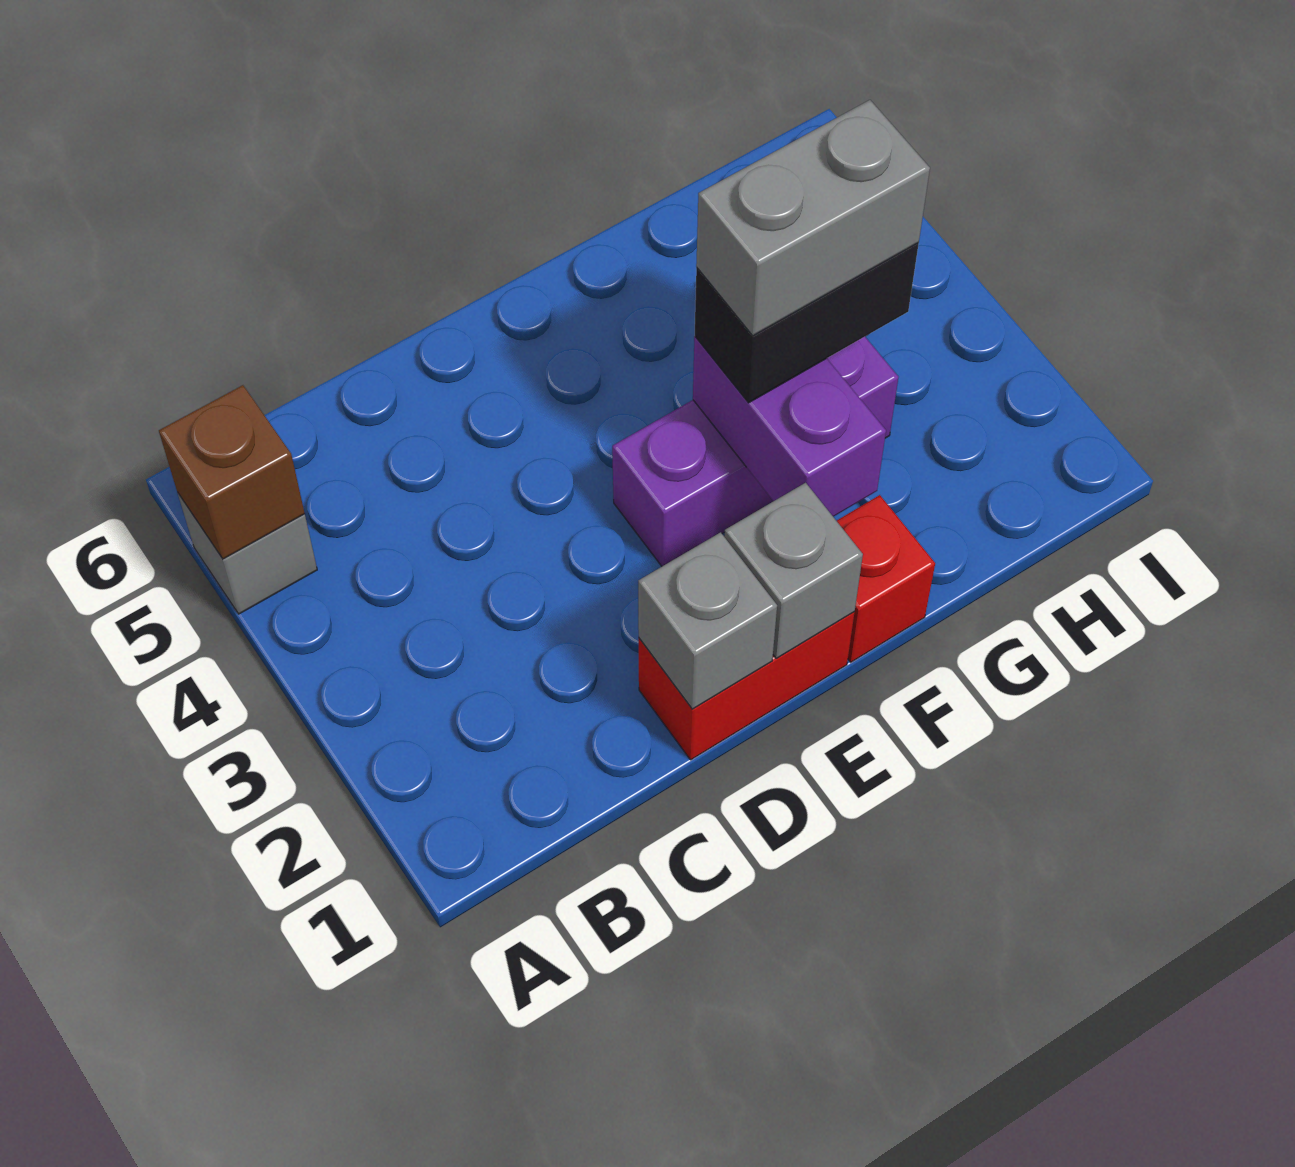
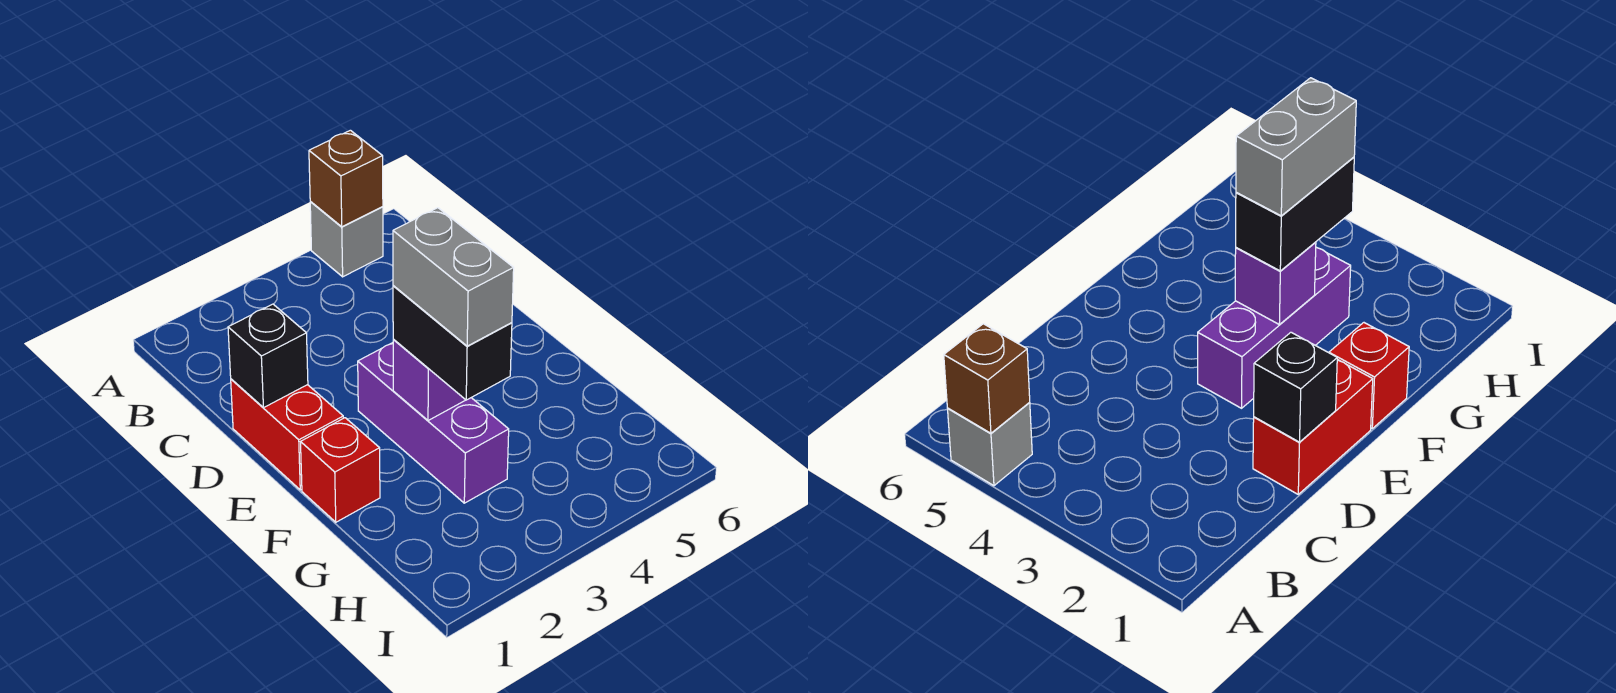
grey 1x1 brick [638,532,777,709] -> black 1x1 brick [228,304,308,408]
grey 1x1 brick [724,483,863,658] -> none
purple 1x2 brick [693,337,886,517] -> purple 1x1 brick [393,339,465,421]

